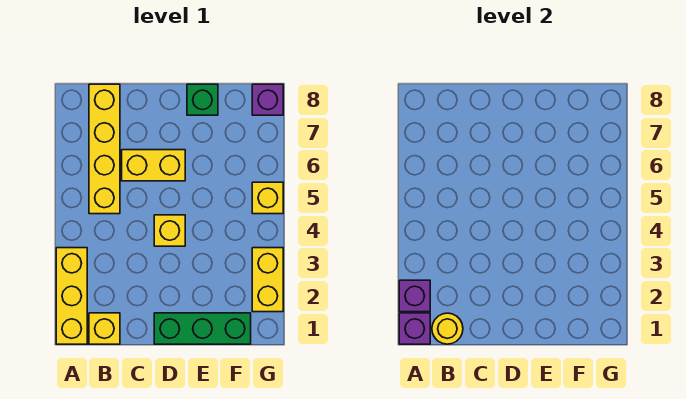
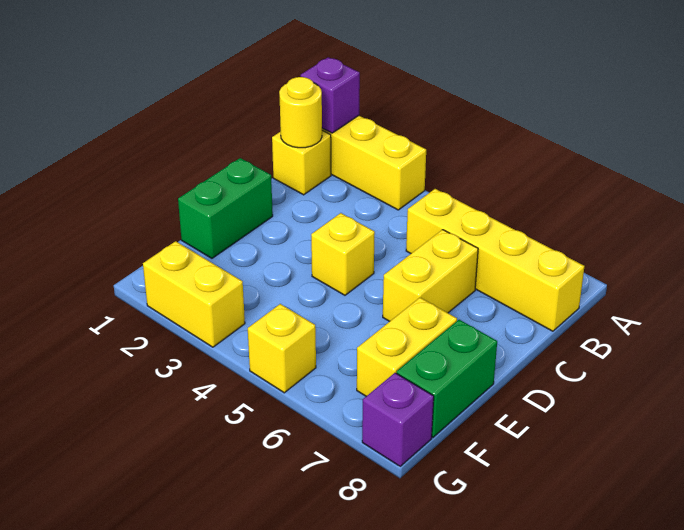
purple 1x1 brick [399,280,430,312] -> none
green 1x3 brick [154,313,251,344] -> green 1x2 brick [178,158,273,258]
none -> yellow 1x2 brick [357,298,457,396]
green 1x1 brick [187,84,218,115] -> green 1x2 brick [397,320,497,437]

